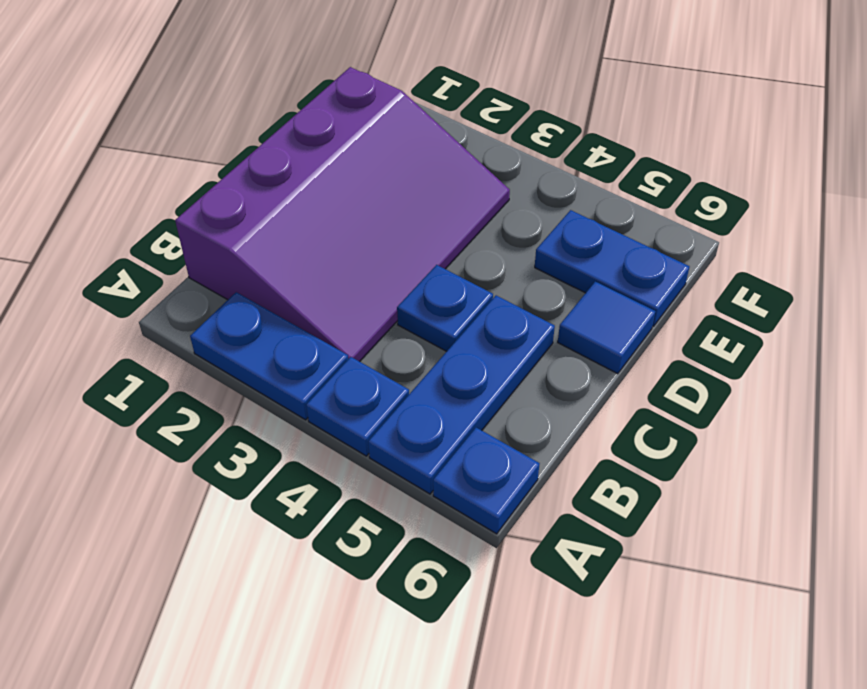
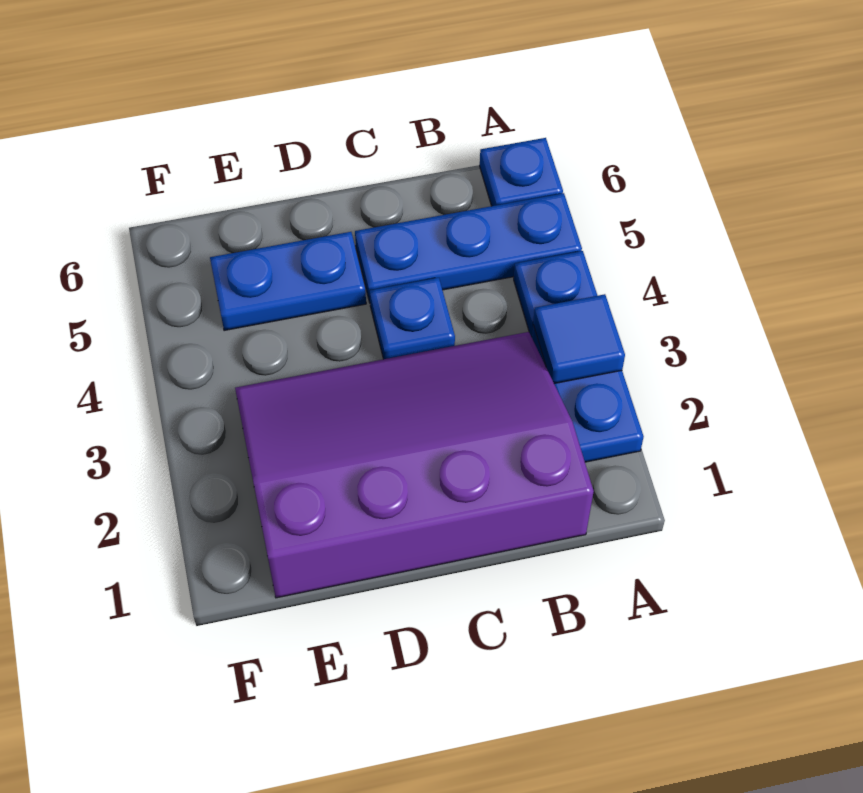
blue 1x1 tile [558,282,655,374] -> blue 1x1 tile moved to [533,294,625,384]
blue 1x2 plate [535,210,690,327] -> blue 1x2 plate turned to [210,232,366,331]

